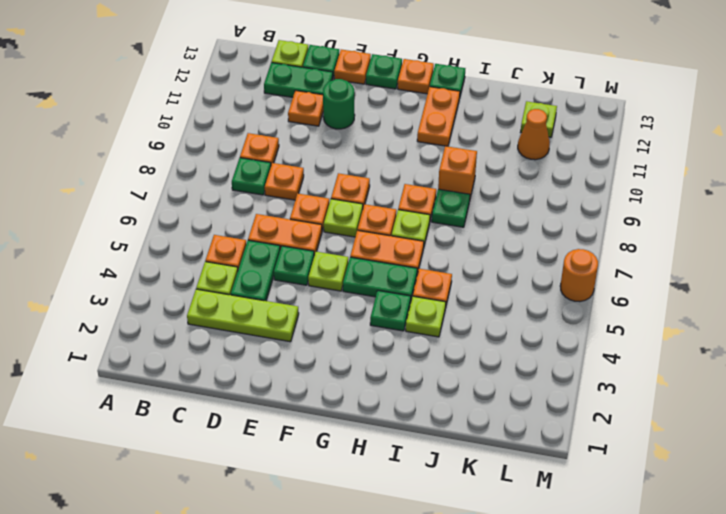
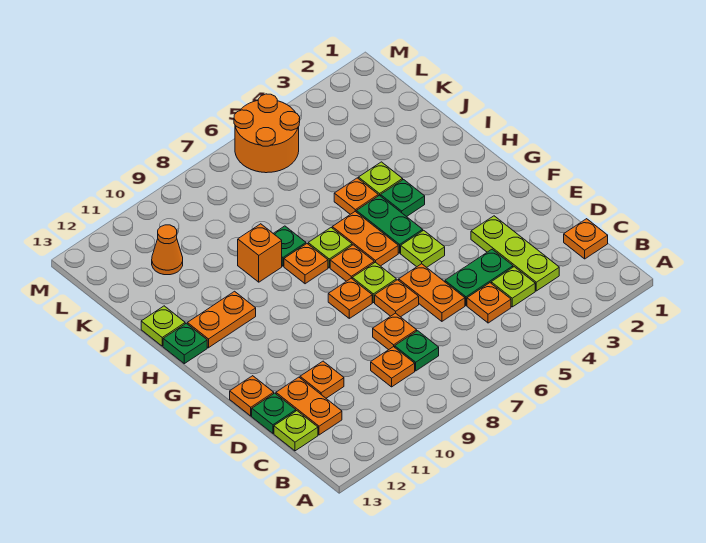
green 1x2 plate [264,63,333,97] -> orange 1x2 plate [276,377,342,435]
green 1x1 plate [274,246,314,285] -> none
green 1x1 round brick [323,79,355,129] -> none
green 1x1 plate [366,54,402,89] -> none
orange 1x1 plate [398,59,434,94] -> orange 1x1 plate moved to [564,219,608,259]
lime 1x1 plate [521,101,557,137] -> lime 1x1 plate moved to [141,306,185,346]
orange 1x1 round brick [560,249,598,302] -> orange 2x2 round brick [234,94,300,173]

